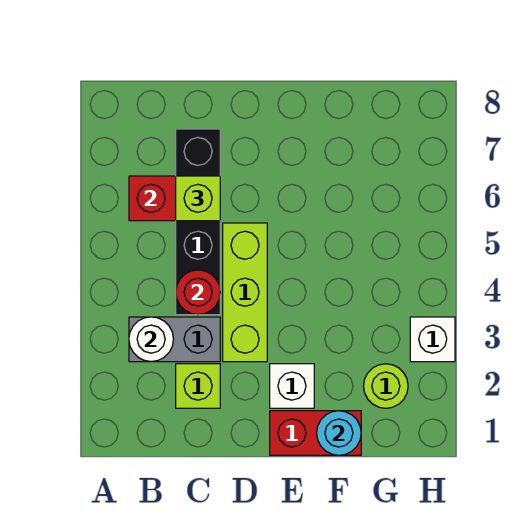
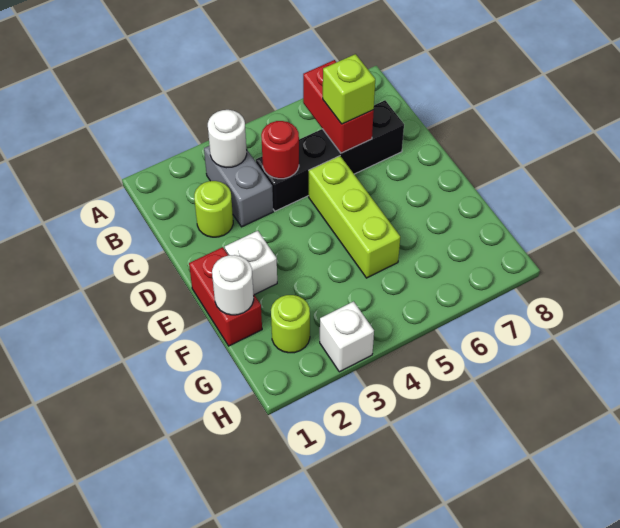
lime 1x1 brick [176,364,220,408] -> lime 1x1 round brick [194,181,233,237]
lime 1x3 brick [223,223,267,362] -> lime 1x3 brick turned to [309,156,400,278]
cyan 1x1 round brick [317,411,361,455] -> white 1x1 round brick [212,255,254,315]

